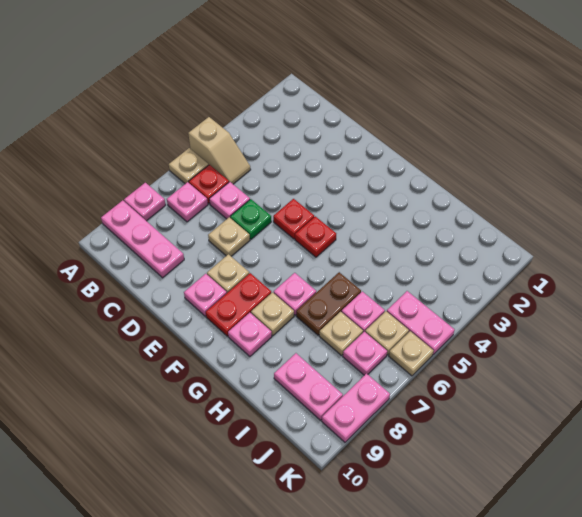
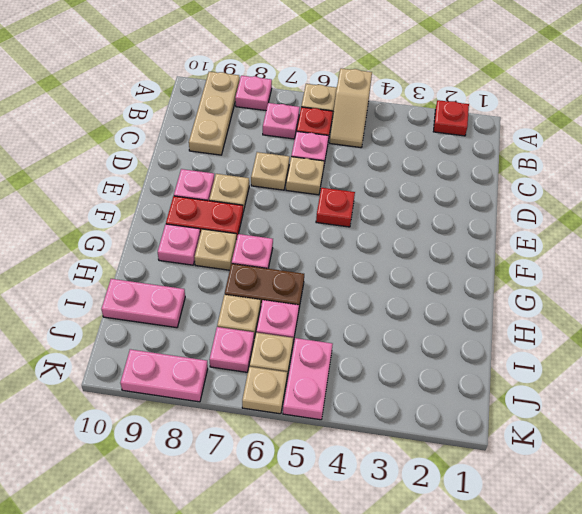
pink 1x3 plate [101,200,184,278] -> tan 1x3 plate [189,72,240,155]
green 1x1 plate [230,199,271,239] -> tan 1x1 plate [286,157,324,195]
red 1x1 plate [295,216,336,257] -> red 1x1 plate moved to [433,100,469,136]
pink 1x2 plate [274,353,343,420] -> pink 1x2 plate turned to [101,279,185,328]

